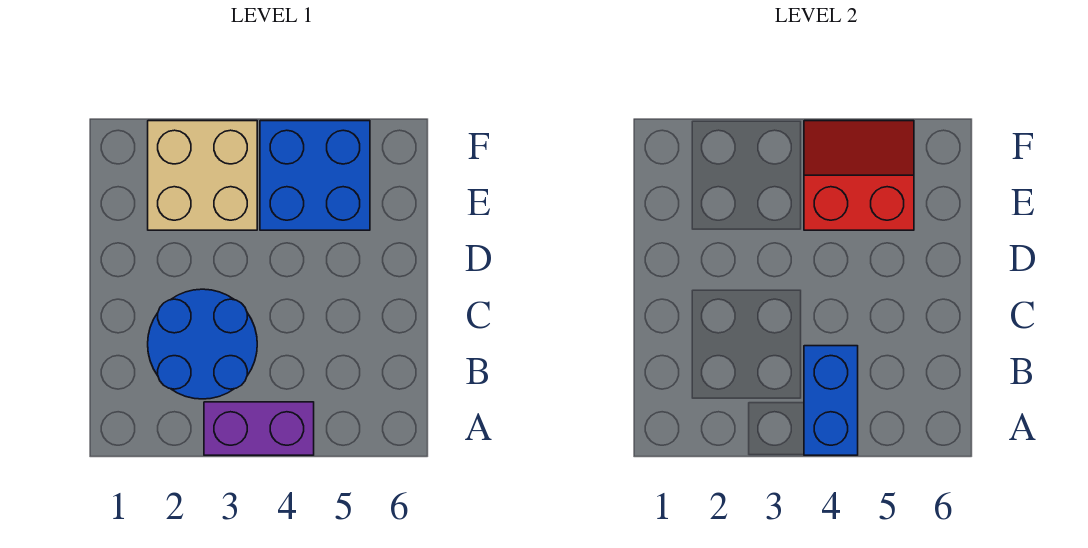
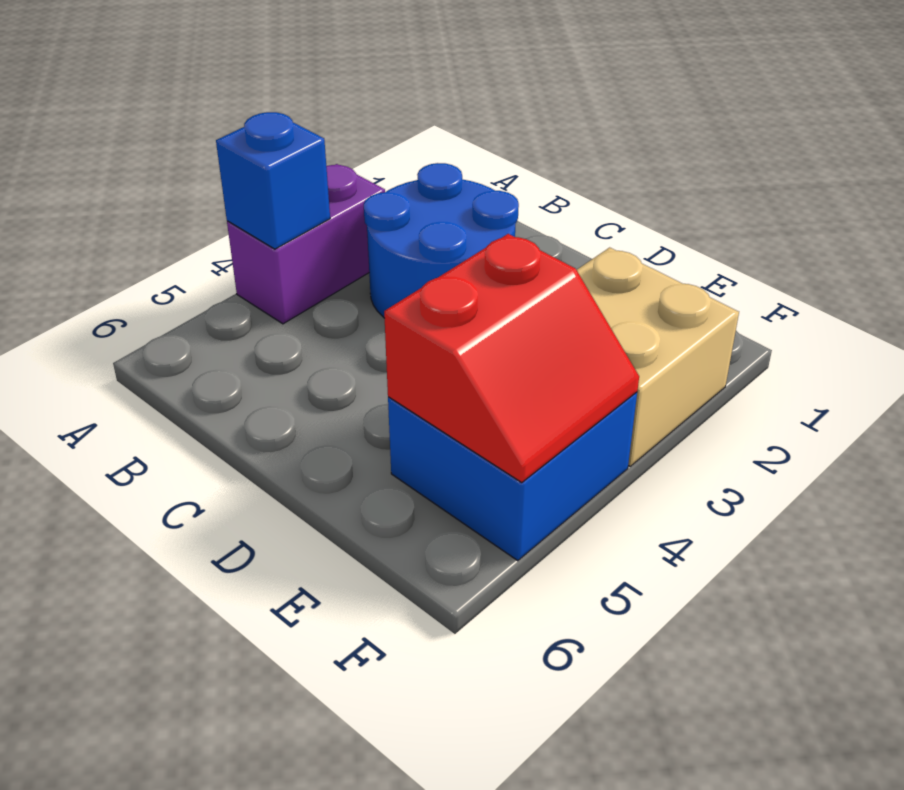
blue 1x2 brick [804,346,858,455] -> blue 1x1 brick [216,112,330,249]

